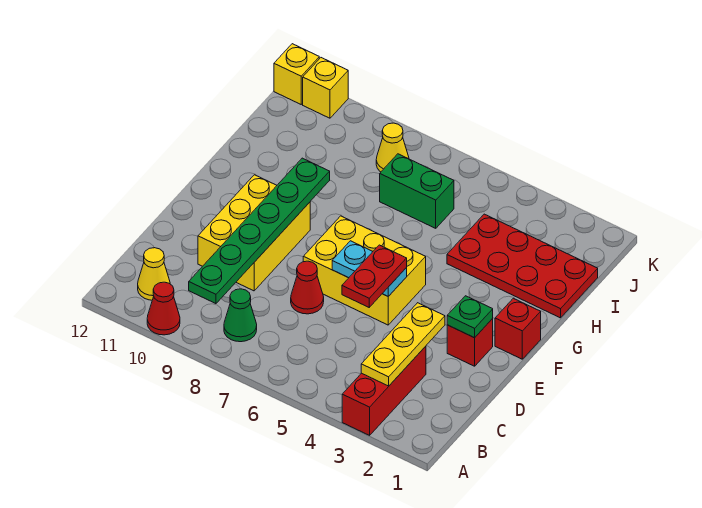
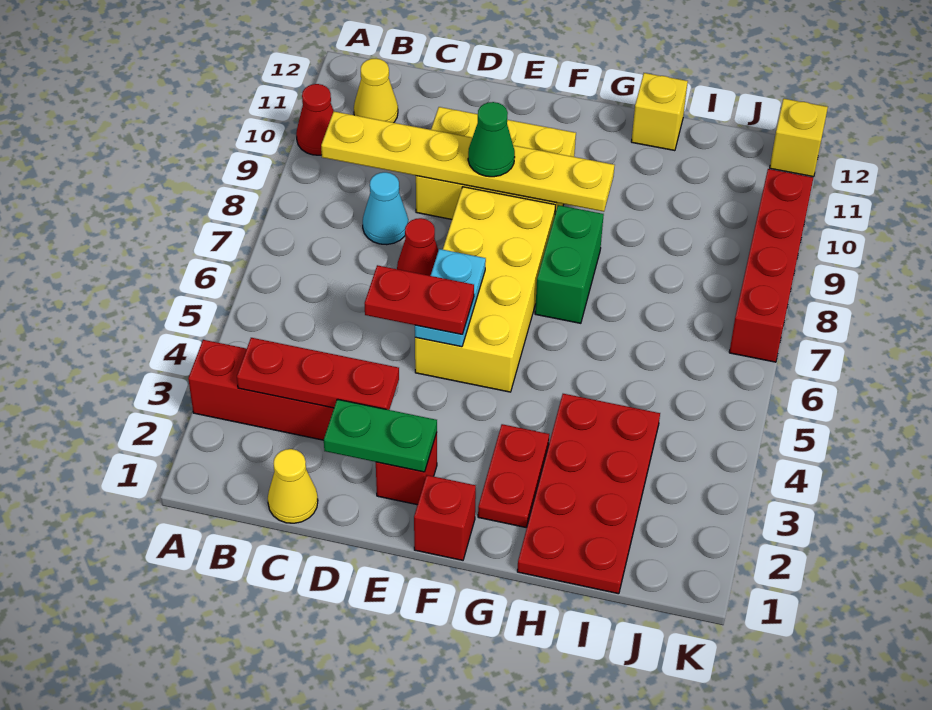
yellow 1x3 plate [361,303,445,386] -> red 1x3 plate [237,338,399,410]
green 1x1 cone [224,289,257,342] -> green 1x1 cone moved to [468,102,515,177]
green 1x6 plate [189,158,330,304] -> yellow 1x6 plate [321,111,615,212]
none -> cyan 1x1 cone [363,172,408,245]
green 1x1 plate [447,296,493,338] -> green 1x2 plate [324,399,437,472]
yellow 2x3 brick [303,216,426,325] -> yellow 2x4 brick [415,187,556,392]
none -> red 1x2 plate [478,424,549,527]
green 1x2 brick [380,154,454,228] -> green 1x2 brick moved to [535,205,604,323]
yellow 1x1 cone [376,123,409,172] -> yellow 1x1 cone moved to [268,449,318,523]
none -> red 1x4 brick [729,169,813,362]
yellow 1x1 brick [303,58,348,118] -> yellow 1x1 brick moved to [631,73,688,151]

